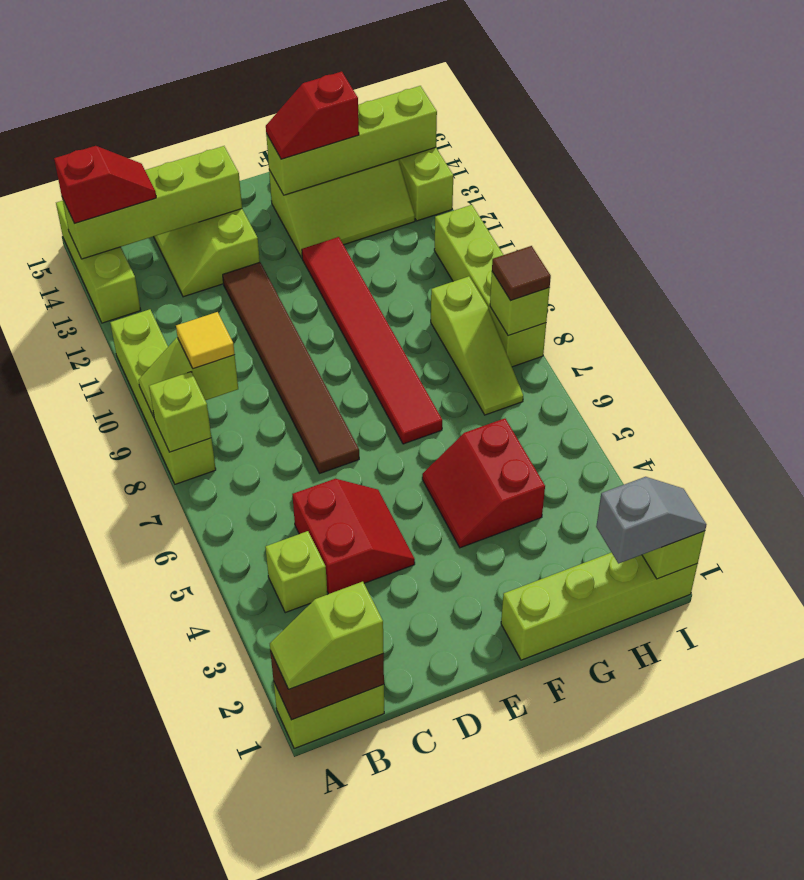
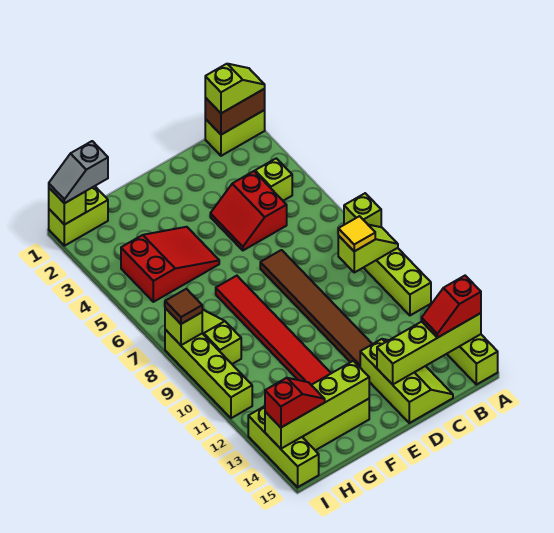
lime 1x4 brick [501,553,698,660] -> lime 1x2 brick [49,186,108,246]
red 2x2 slope [422,418,545,548] -> red 2x3 slope [121,227,219,302]
red 1x2 slope [266,72,359,159] -> red 1x2 slope moved to [265,378,325,427]

